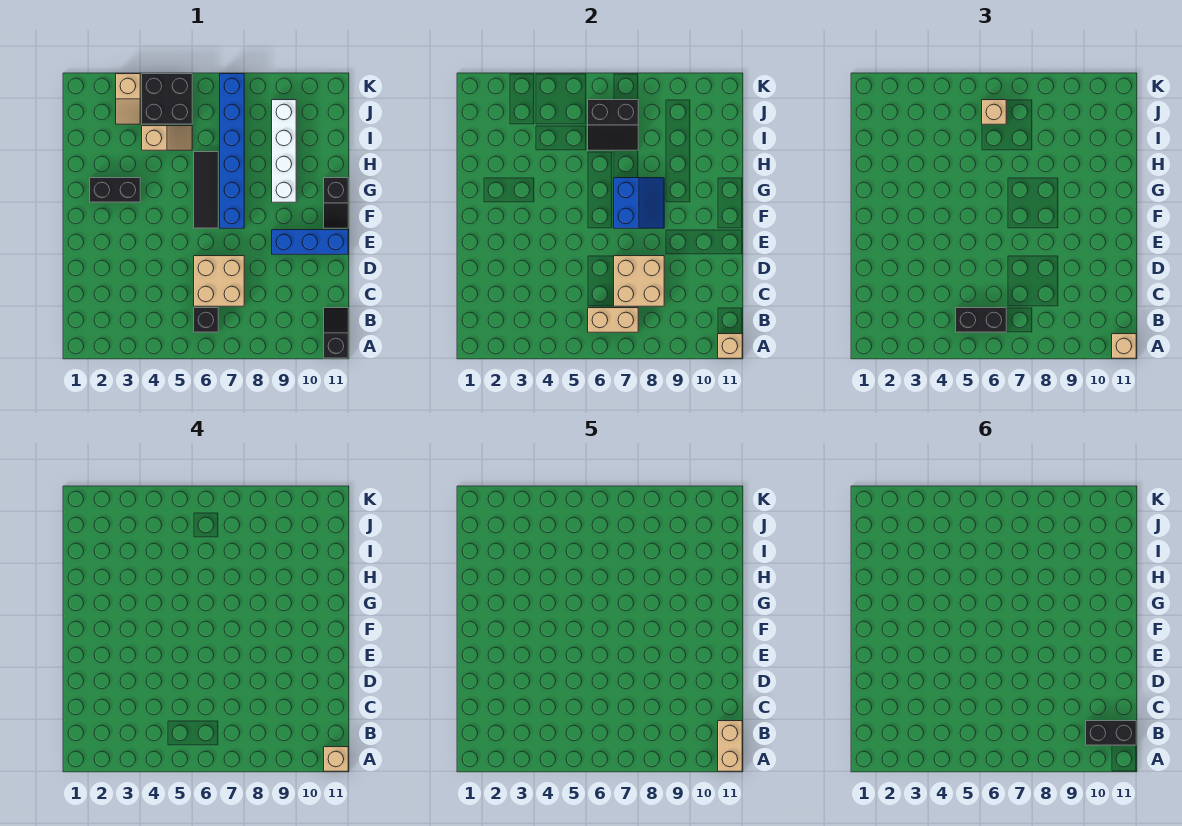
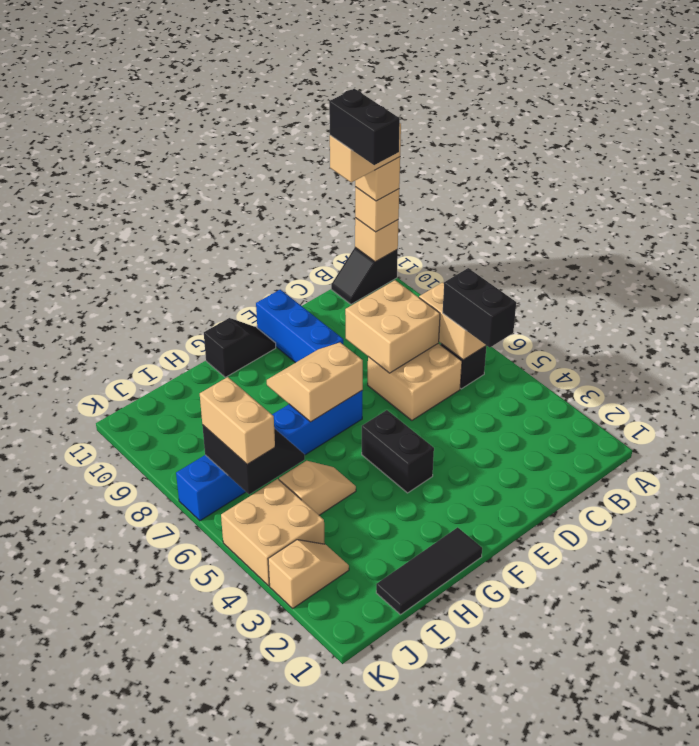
black 1x3 tile [194,152,218,228] -> black 1x3 tile moved to [376,527,482,615]
blue 2x2 slope [614,178,664,228] -> tan 2x2 slope [267,342,363,422]
black 1x2 brick [90,178,140,202] -> black 1x2 brick moved to [362,410,434,493]
white 1x4 brick [272,100,296,202] -> none
tan 1x2 slope [142,126,192,150] -> tan 1x2 slope turned to [279,461,356,515]
black 2x2 brick [142,74,192,124] -> tan 2x2 brick [221,479,325,586]
tan 1x1 brick [982,100,1006,124] -> tan 1x2 brick [200,377,275,464]

